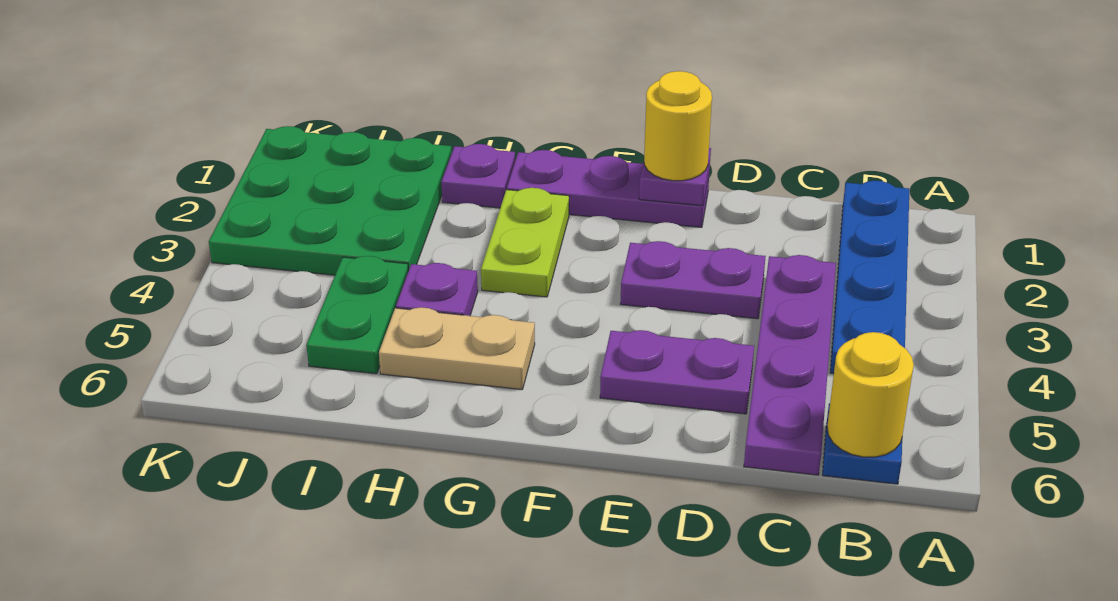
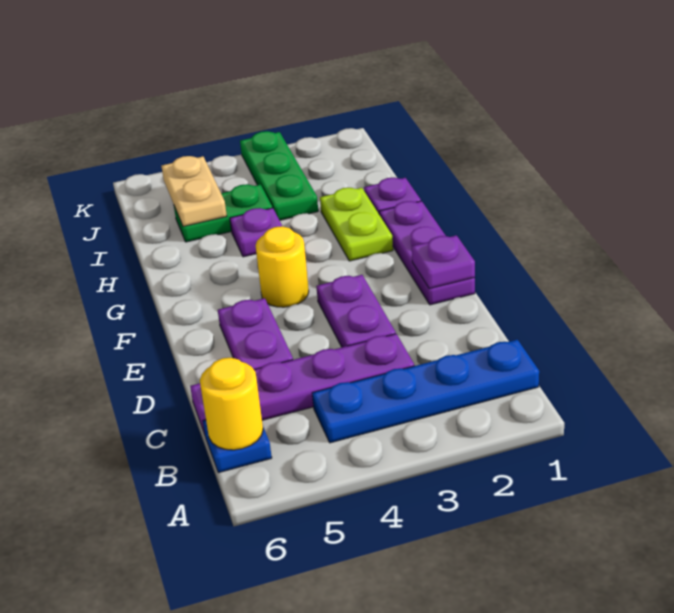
yellow 1x1 round brick [644,71,712,181] -> yellow 1x1 round brick moved to [255,226,309,307]
lime 1x2 plate [481,188,569,297] -> lime 1x2 plate turned to [320,188,393,261]
tan 1x2 plate [379,307,535,390] -> tan 1x2 plate moved to [162,156,227,226]
green 3x3 plate [209,126,452,275] -> green 1x3 plate [240,131,318,220]

